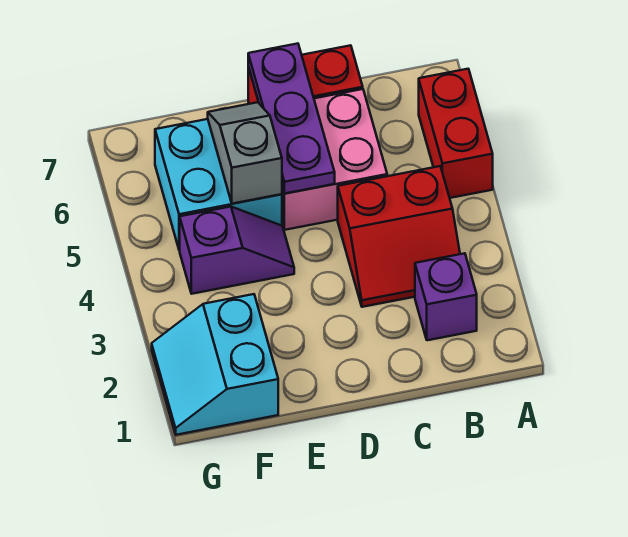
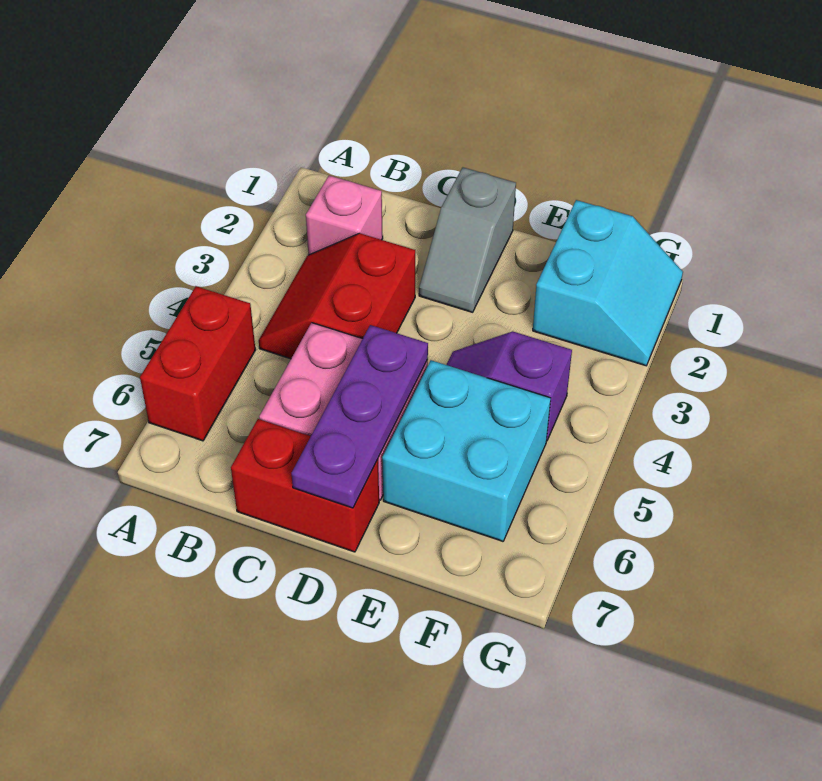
purple 1x1 brick [415,253,477,340] -> pink 1x1 brick [306,175,383,255]
red 2x2 slope [338,166,460,307] -> red 2x2 slope turned to [259,233,415,359]
grey 1x2 slope [208,102,282,204] -> grey 1x2 slope moved to [419,167,516,312]

